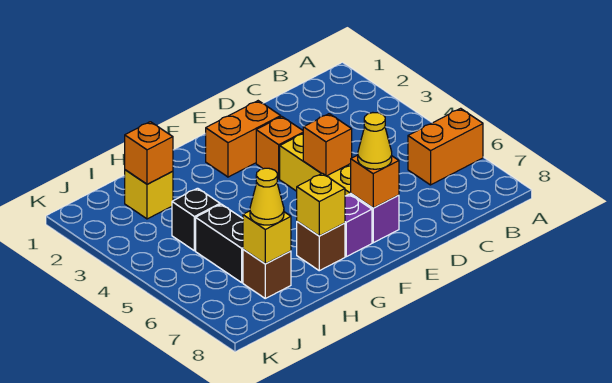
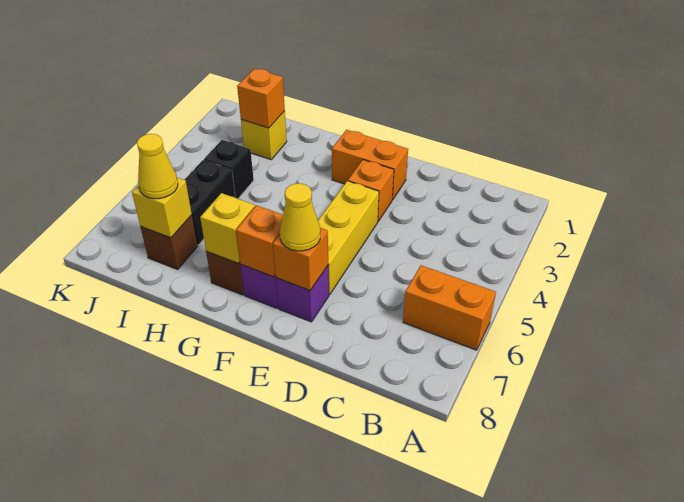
orange 1x1 brick [303,114,352,176] -> orange 1x1 brick moved to [236,205,283,277]

